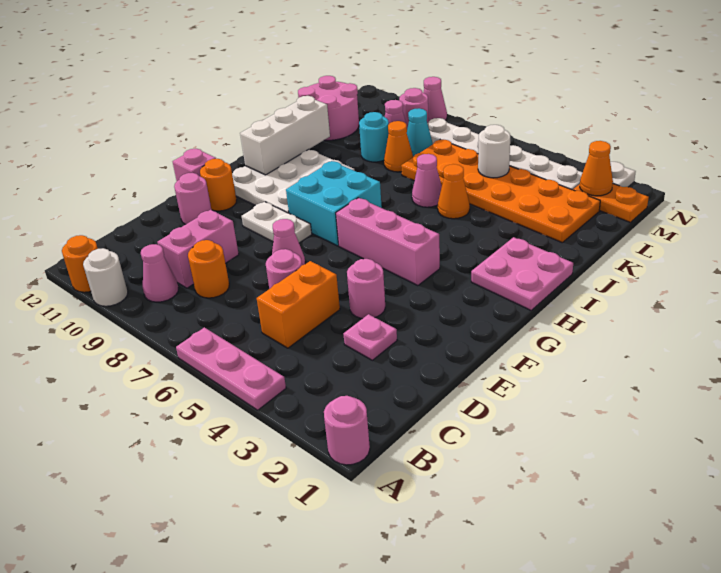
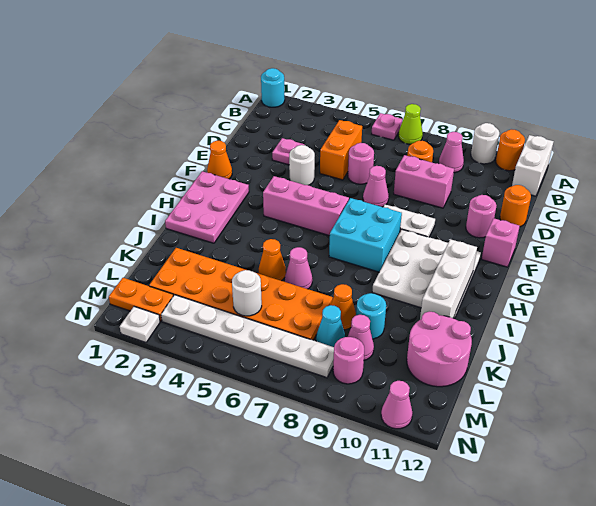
pink 1x1 round brick [324,396,370,465] -> cyan 1x1 round brick [261,68,285,107]
pink 1x3 plate [176,327,286,410] -> pink 1x1 plate [372,113,402,140]
none -> lime 1x1 cone [398,104,423,144]
none -> white 1x2 brick [512,135,554,196]
pink 1x2 brick [157,210,239,288] -> pink 1x2 brick turned to [394,155,454,208]
pink 1x1 round brick [347,259,385,319] -> white 1x1 round brick [289,145,315,185]
orange 1x1 round brick [200,159,236,211] -> orange 1x1 round brick moved to [500,185,531,227]
pink 2x2 plate [471,237,573,310] -> pink 2x3 plate [165,171,249,243]
orange 1x1 cone [580,141,613,196] -> orange 1x1 cone moved to [207,141,232,179]
pink 1x1 cone [423,77,447,121] -> pink 1x1 cone moved to [381,381,413,429]

